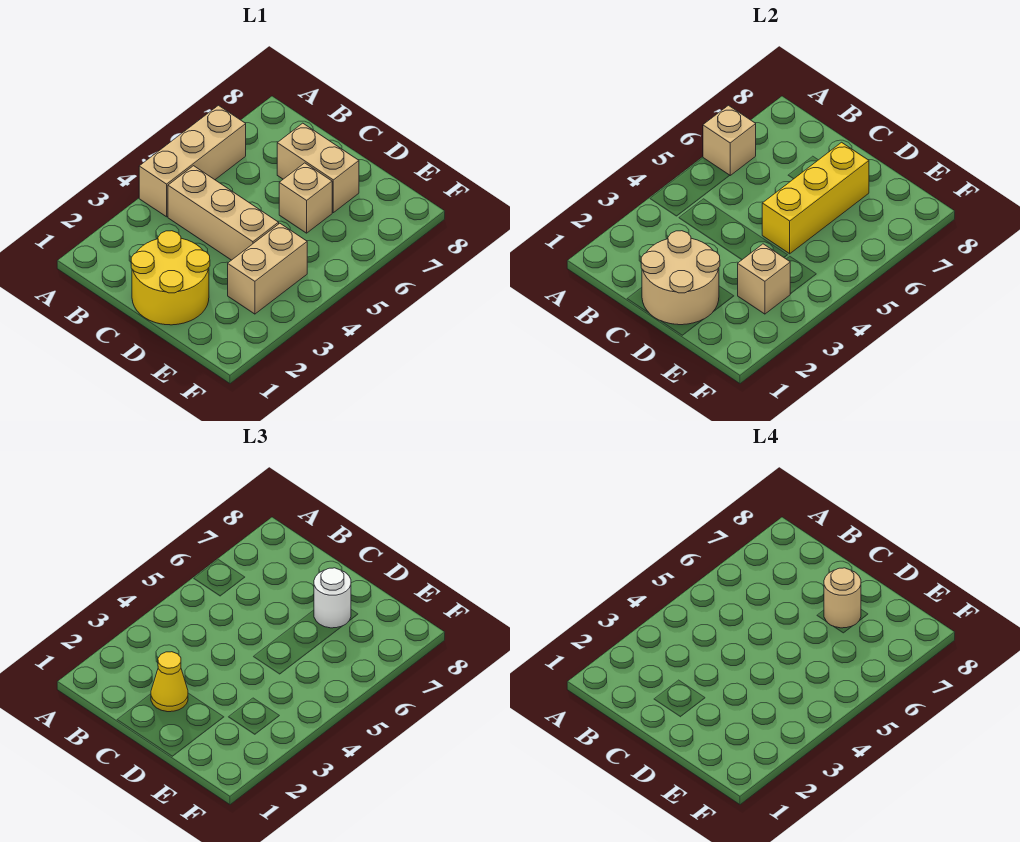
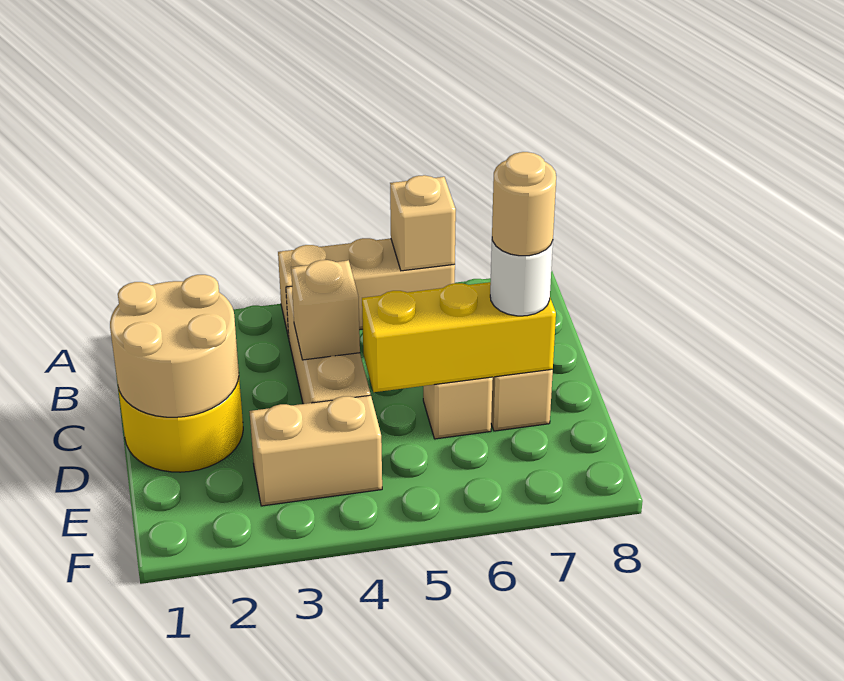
yellow 1x1 cone [151,652,188,712] -> none
tan 1x1 brick [738,244,790,314] -> tan 1x1 brick moved to [291,260,360,360]

